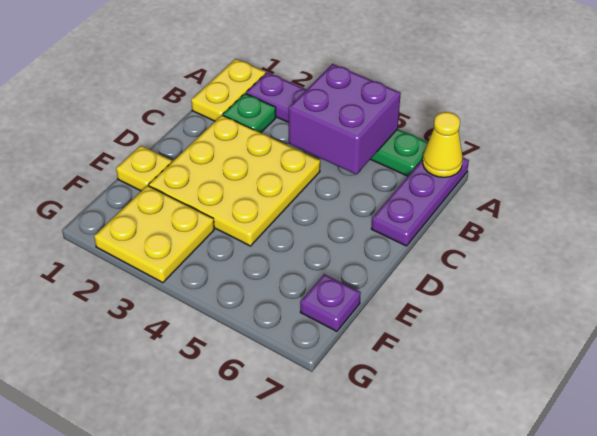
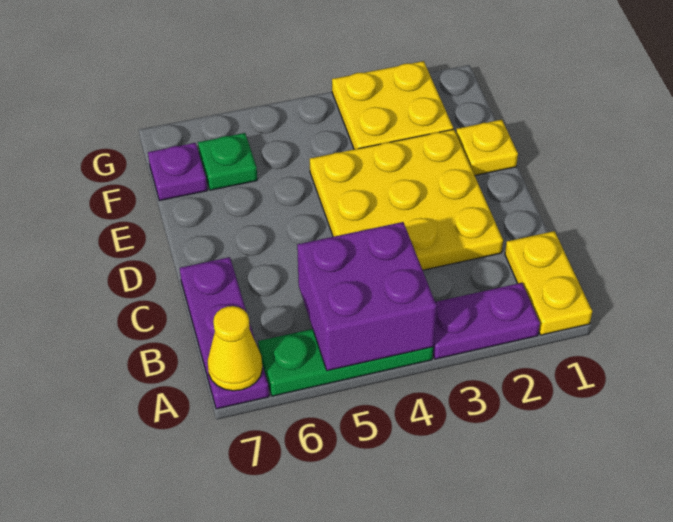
green 1x1 plate [223,94,276,133] -> green 1x1 plate moved to [198,133,257,190]

